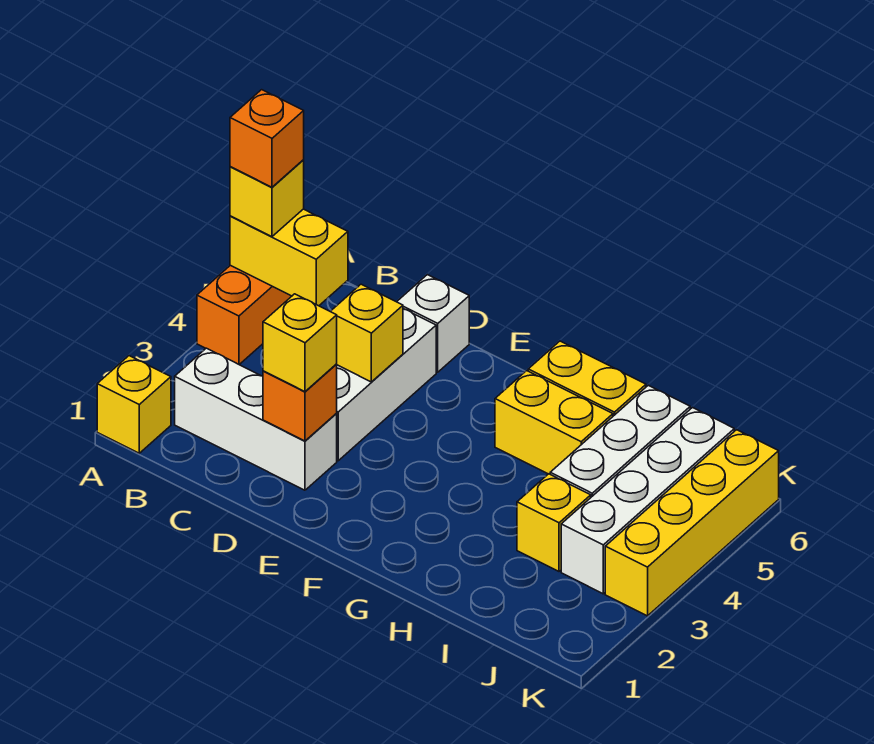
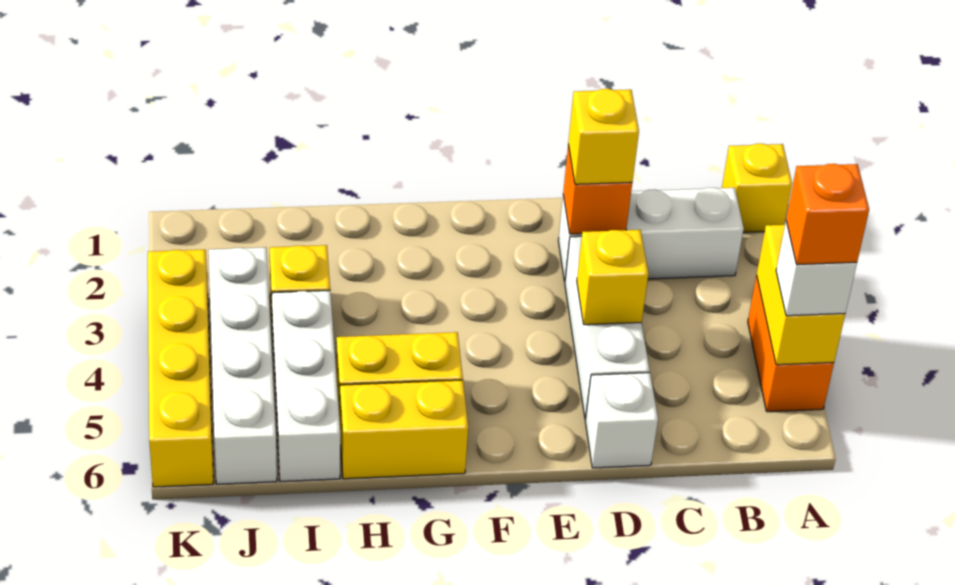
yellow 1x2 brick [230,209,348,306] -> yellow 1x2 brick turned to [757,225,845,365]
yellow 1x1 brick [230,160,304,237] -> white 1x1 brick [776,222,857,316]

